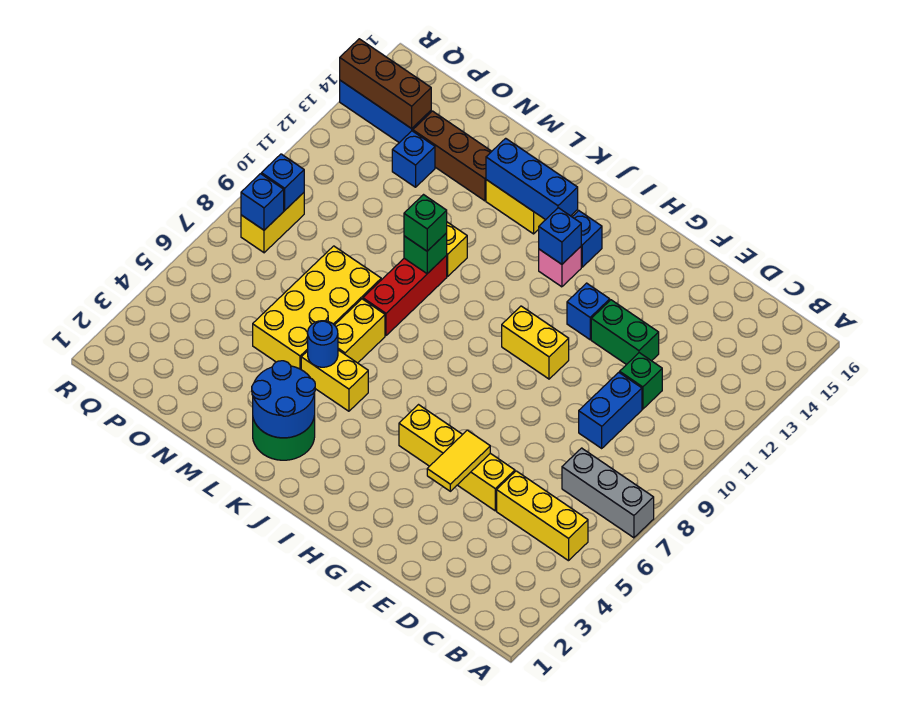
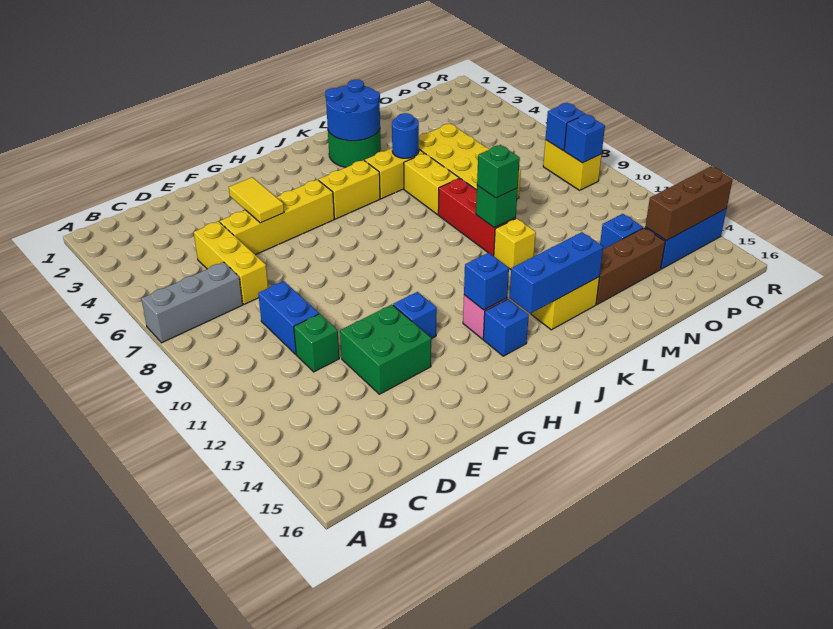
yellow 1x3 brick [497,471,588,561] -> yellow 1x3 brick turned to [194,221,268,304]
green 1x2 brick [591,300,659,365] -> green 2x2 brick [340,305,431,394]
yellow 1x2 brick [502,306,569,379] -> yellow 1x2 brick moved to [318,160,380,219]

